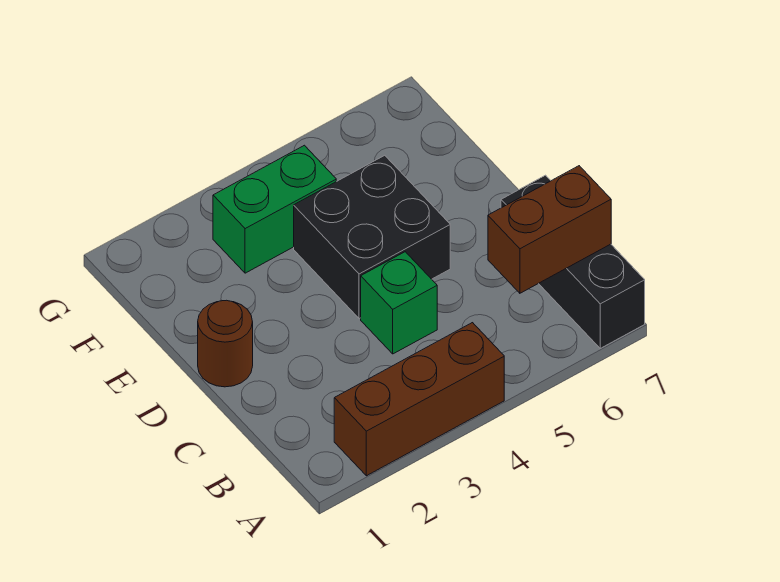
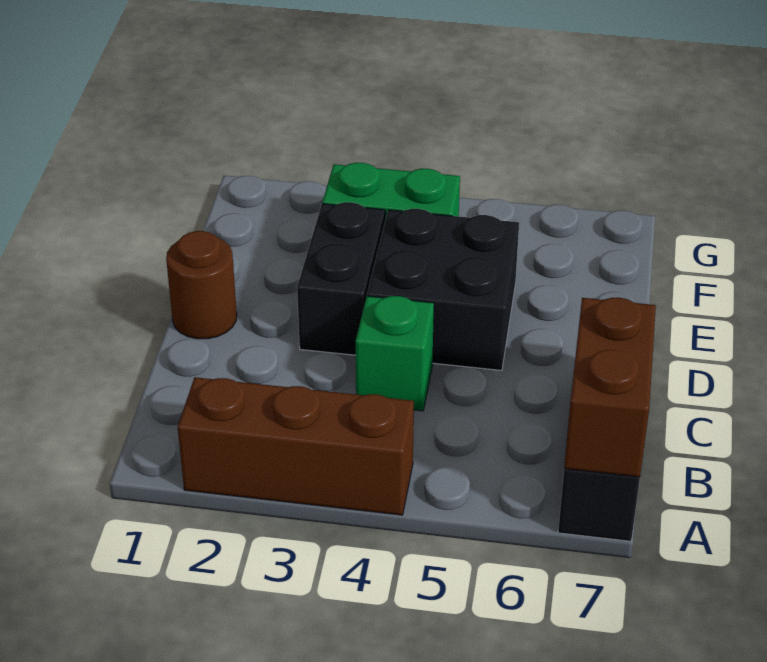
brown 1x2 brick [488,166,611,293] -> brown 1x2 brick turned to [564,298,656,477]
none -> black 1x2 brick [297,202,385,355]

